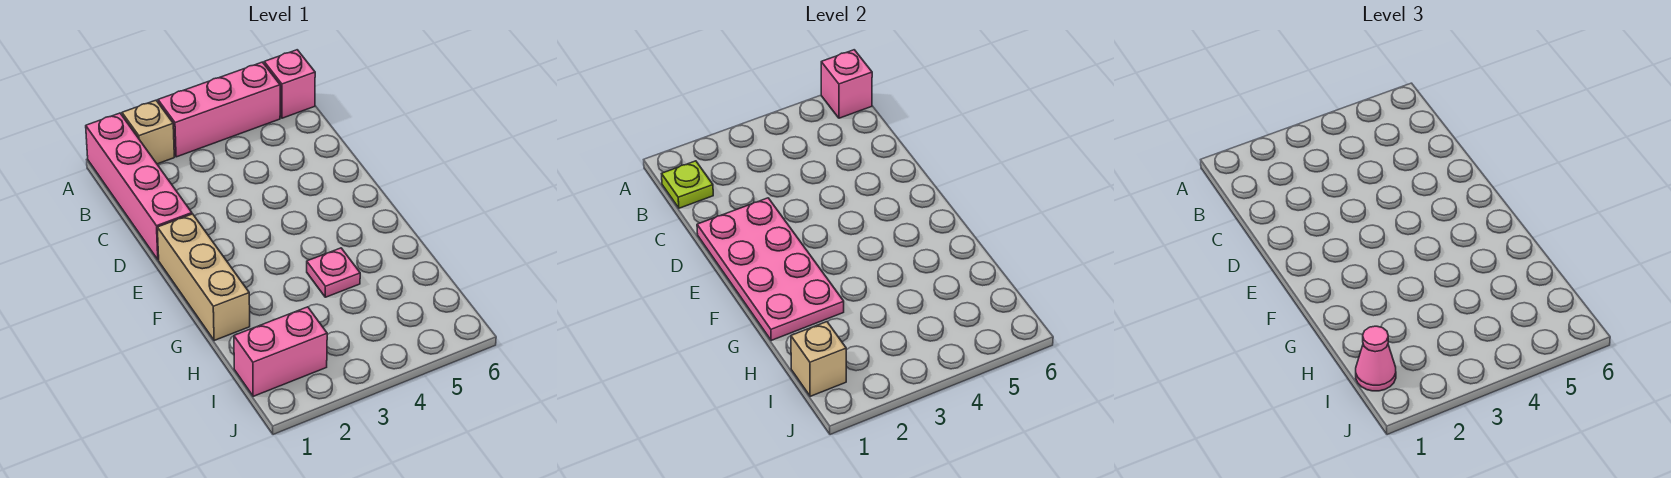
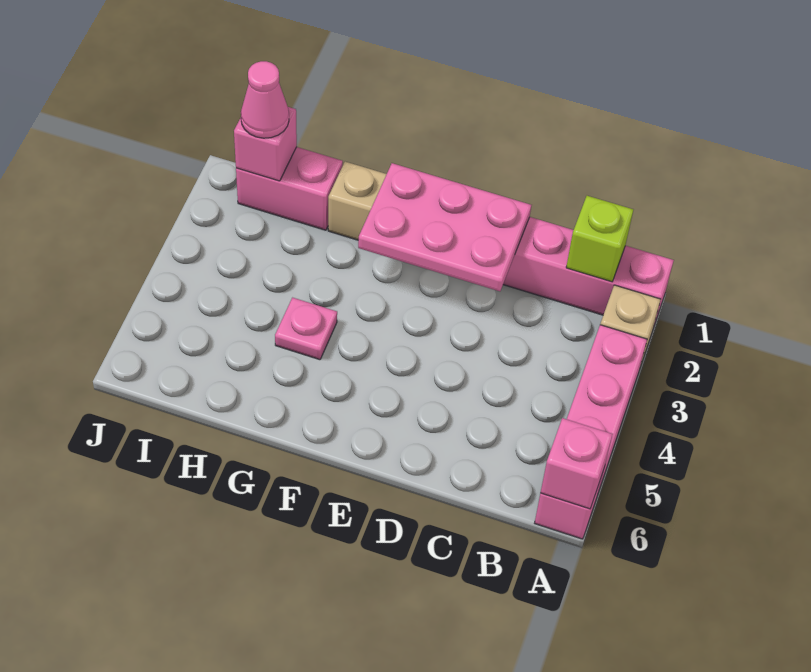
lime 1x1 plate [662,161,713,208] -> lime 1x1 brick [566,196,633,282]
pink 2x4 plate [697,198,844,341] -> pink 2x3 plate [358,163,531,291]
pink 1x2 brick [234,307,327,396] -> pink 1x2 brick turned to [236,147,343,230]
tan 1x1 brick [791,322,846,396] -> pink 1x1 brick [234,107,297,181]

